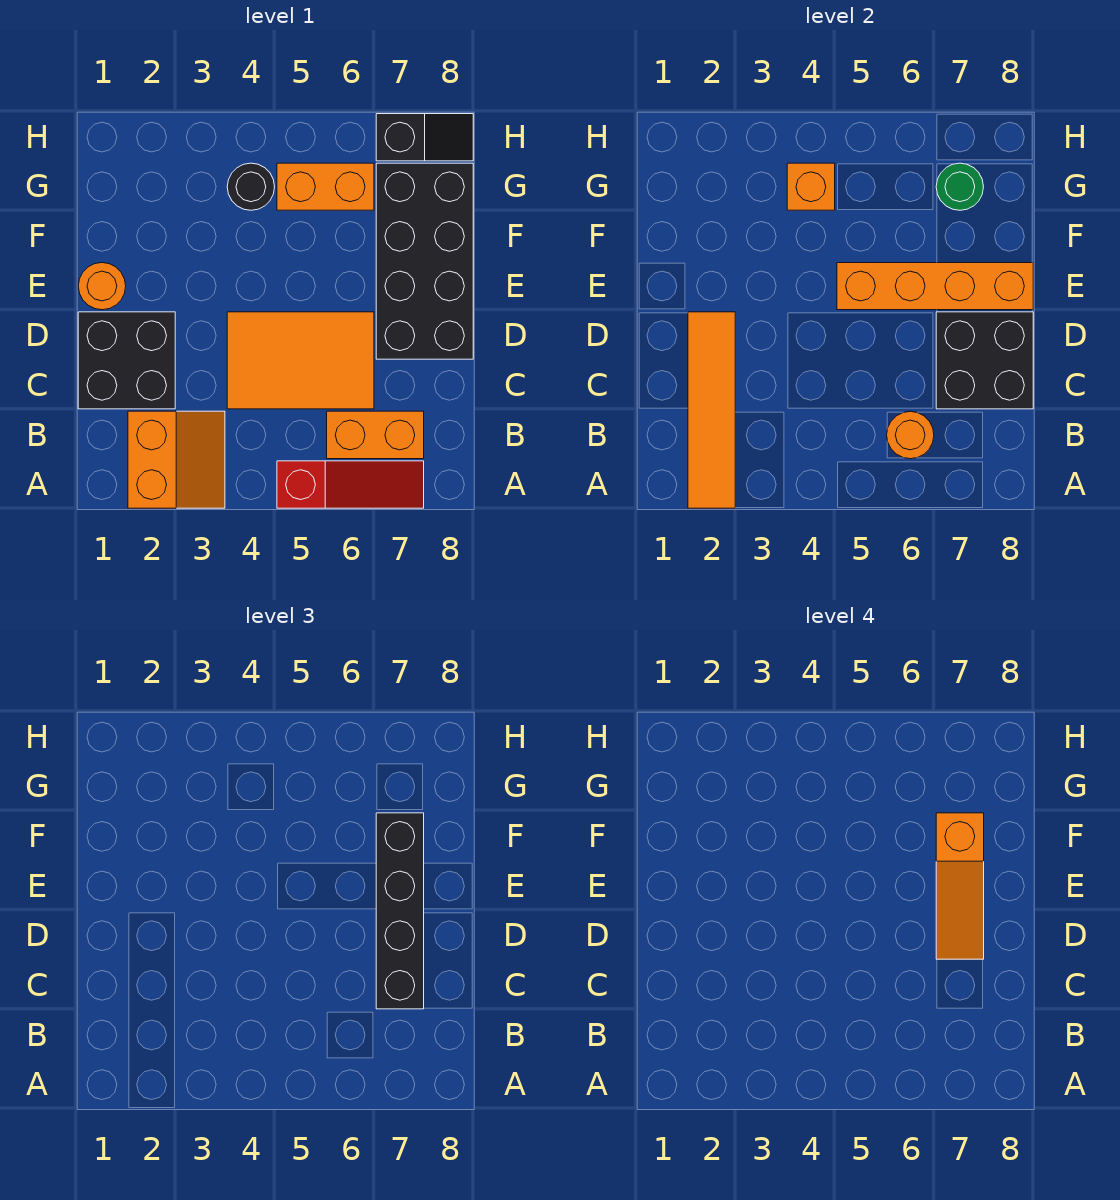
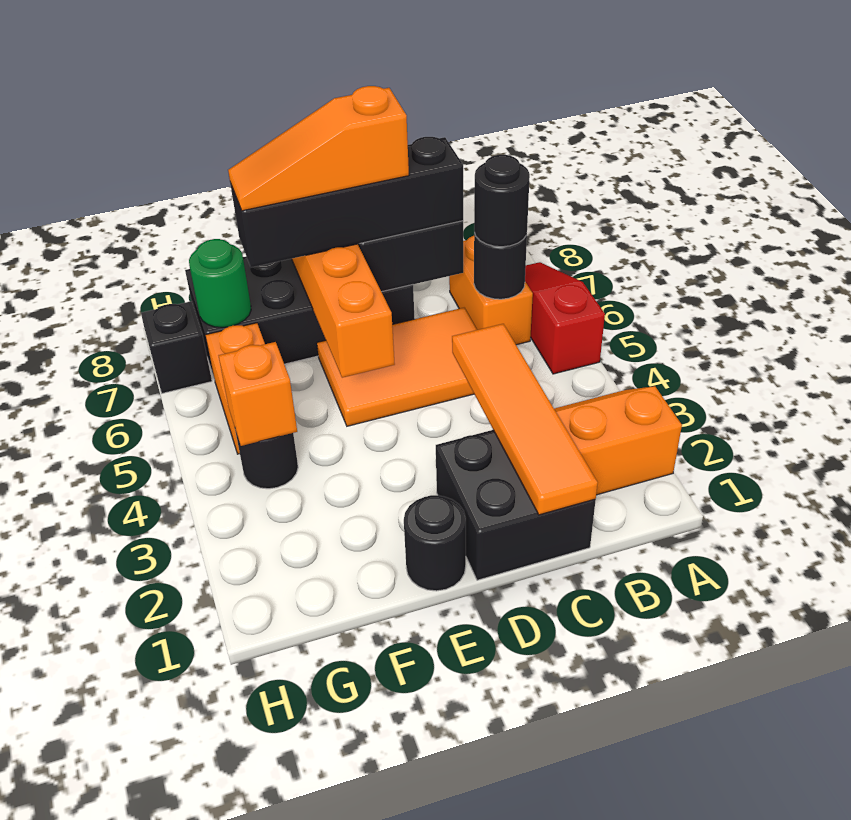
orange 1x4 tile [688,312,735,508] -> orange 1x4 tile turned to [452,324,598,515]
orange 1x1 round brick [887,411,934,459] -> black 1x1 round brick [474,233,527,299]
none -> black 1x1 round brick [474,155,530,247]
orange 2x3 tile [227,312,374,409] -> orange 2x3 tile turned to [317,308,477,426]
orange 1x3 slope [936,813,984,959] -> orange 1x3 slope turned to [228,86,409,211]
orange 1x1 round brick [78,263,126,310] -> black 1x1 round brick [404,495,466,591]

